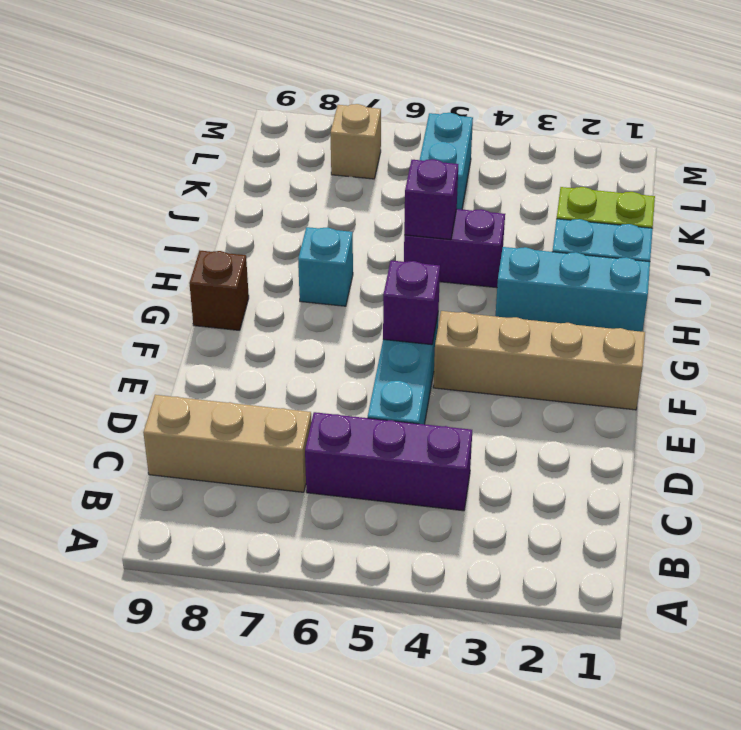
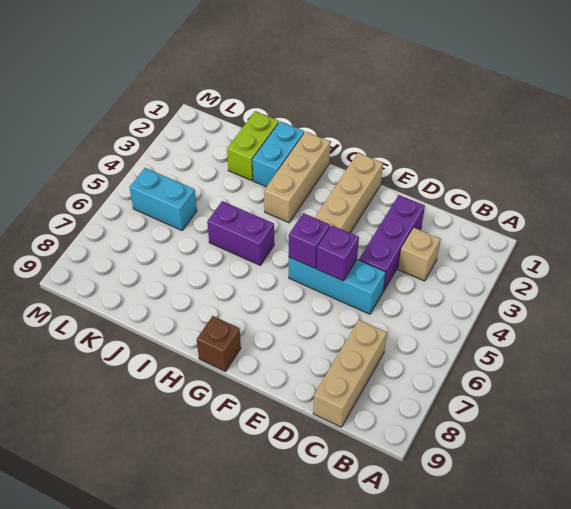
purple 1x3 brick [305,412,472,511] -> purple 1x3 brick moved to [359,195,425,291]
cyan 1x3 brick [495,247,650,332] -> tan 1x3 brick [264,132,330,223]
cyan 1x1 brick [298,227,353,306] -> none
purple 1x2 brick [404,209,505,288] -> purple 1x2 brick turned to [207,201,274,265]
purple 1x1 brick [404,159,458,240] -> purple 1x1 brick moved to [317,225,359,281]
tan 1x1 brick [331,104,381,179] -> tan 1x1 brick moved to [398,228,440,281]

